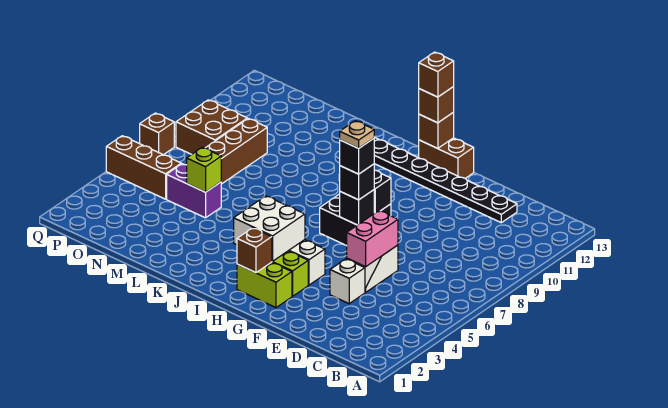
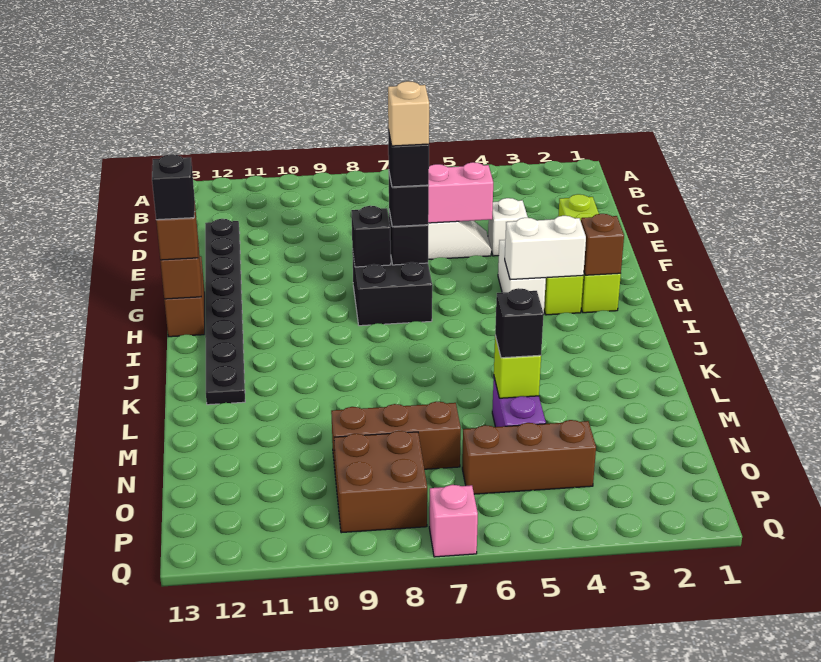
lime 1x2 brick [237,262,292,308] -> lime 1x4 brick [558,194,621,313]
tan 1x1 plate [340,121,374,148] -> tan 1x1 brick [388,81,429,146]
white 2x2 brick [234,196,305,261] -> white 1x2 brick [505,216,586,280]
brown 1x1 brick [419,52,454,97] -> black 1x1 brick [152,154,195,220]
none -> black 1x1 brick [495,288,544,358]
brown 1x3 brick [106,136,181,199] -> brown 1x3 brick turned to [462,420,596,494]
brown 1x1 brick [140,113,174,155] -> pink 1x1 brick [429,485,478,557]

